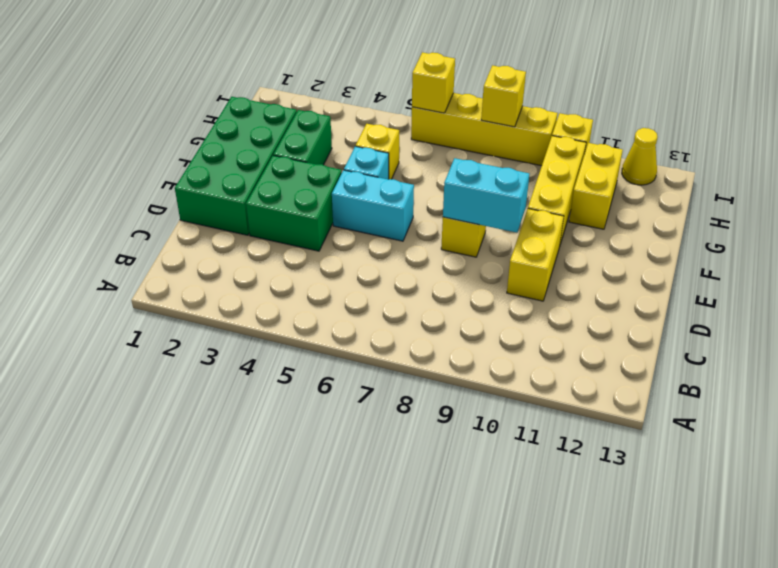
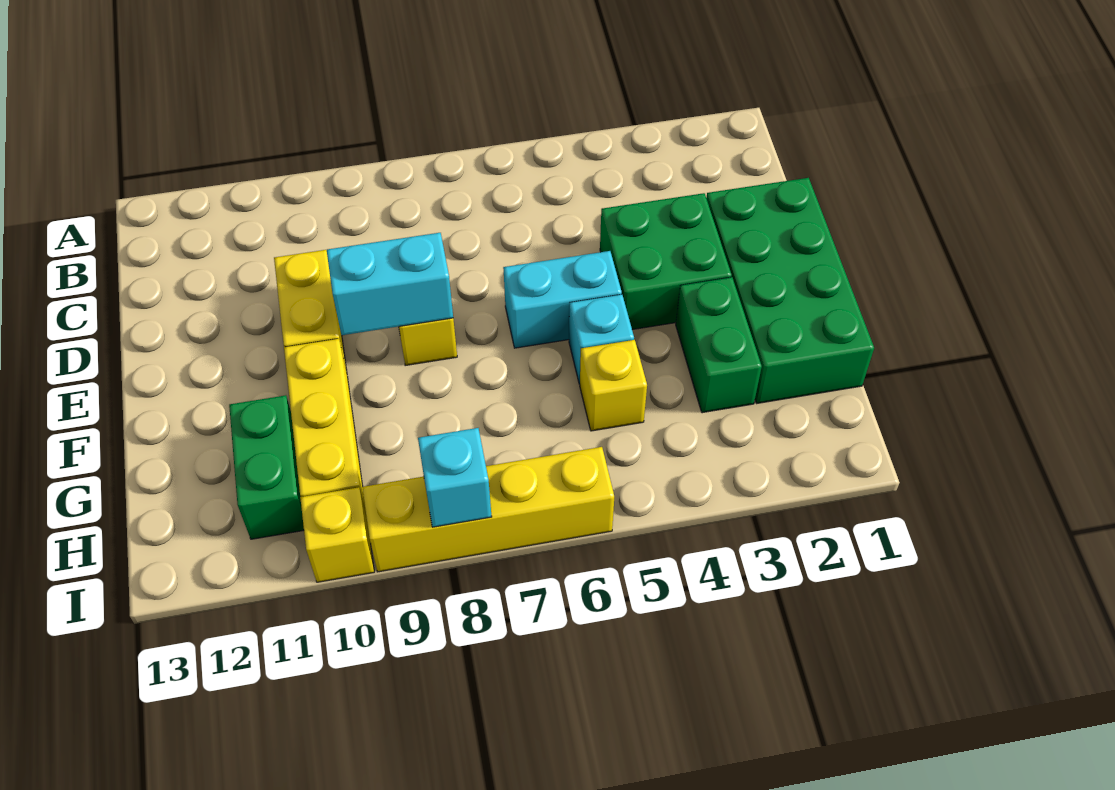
yellow 1x2 brick [569,143,623,229] -> green 1x2 brick [229,395,304,539]
yellow 1x1 brick [412,52,455,113] -> none
yellow 1x1 brick [481,65,526,127] -> cyan 1x1 brick [418,428,492,527]
yellow 1x1 cone [622,128,657,185] -> none

